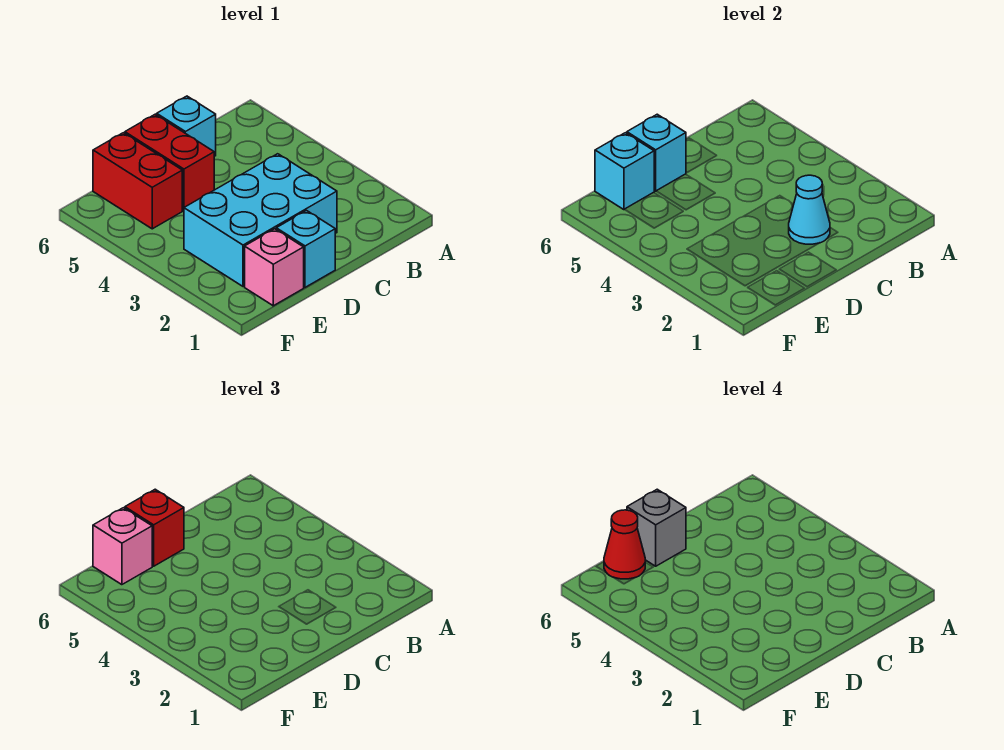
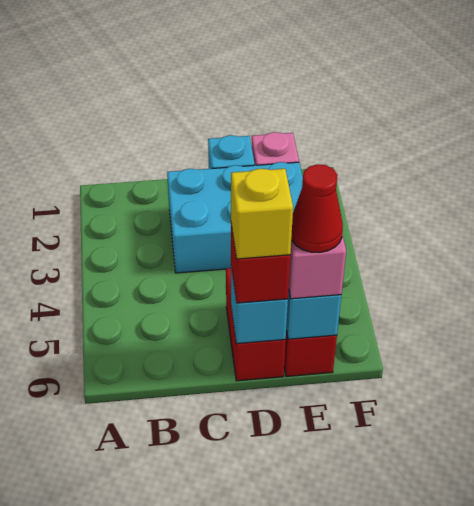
cyan 1x1 cone [789,175,830,244] -> none
cyan 1x1 brick [157,96,216,156] -> none
grey 1x1 brick [627,489,686,566] -> yellow 1x1 brick [231,169,293,259]

